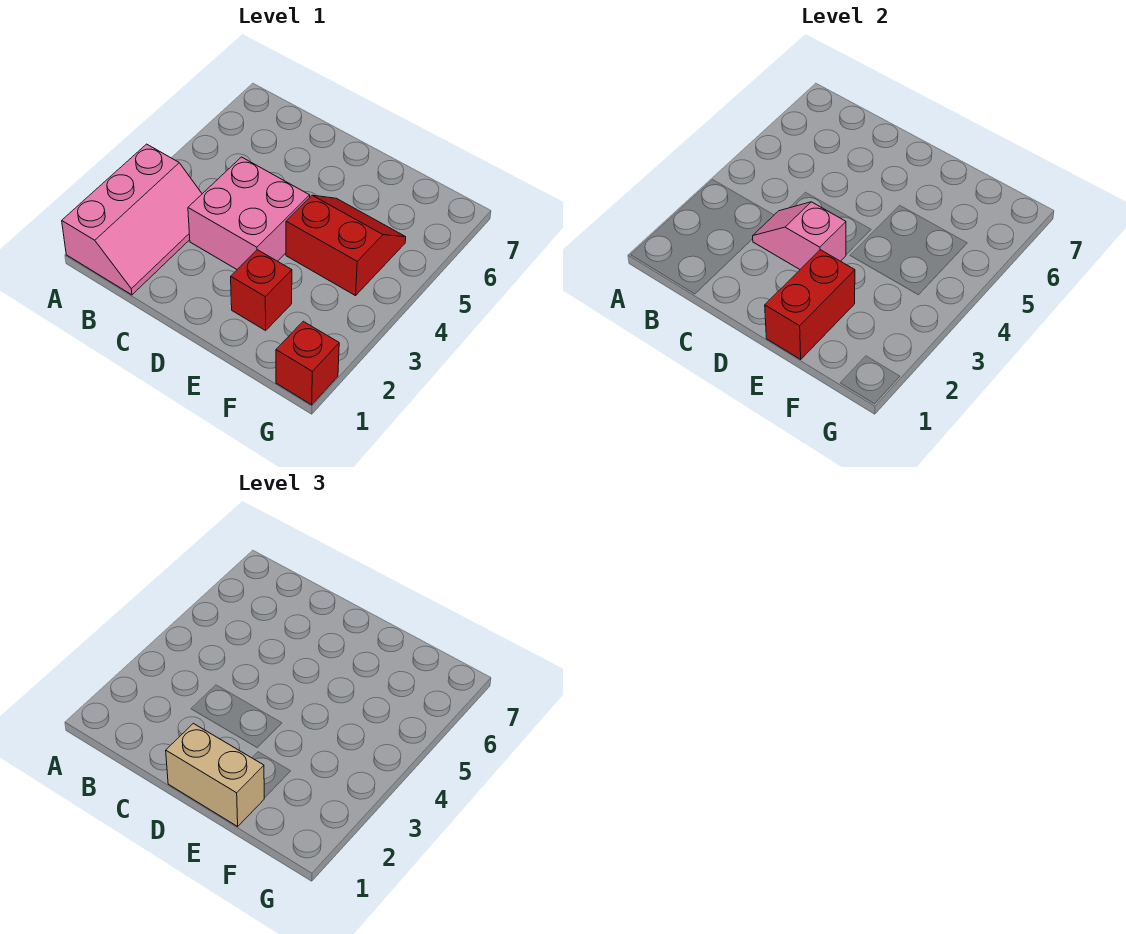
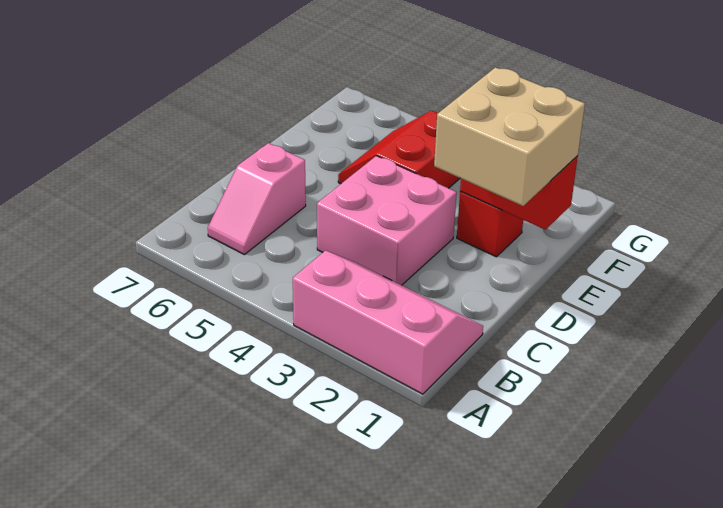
pink 1x2 slope [753,202,846,269] -> pink 1x2 slope moved to [208,143,306,255]
tan 1x2 brick [166,724,264,826] -> tan 2x2 brick [434,67,585,206]
red 1x1 brick [276,321,339,405] -> none

